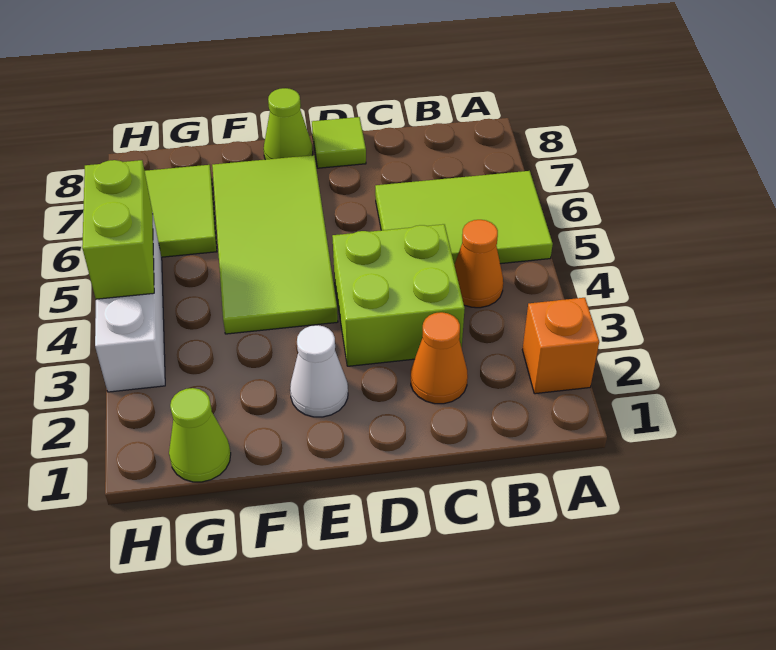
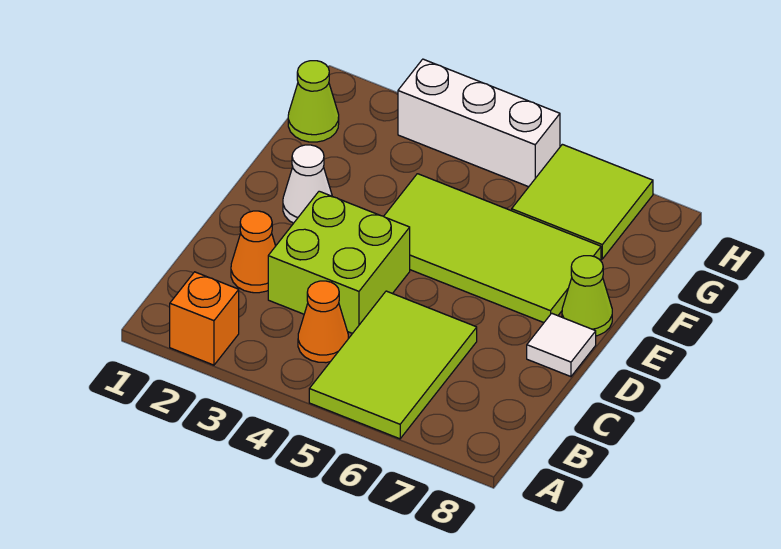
lime 1x1 tile [312,117,366,168] -> white 1x1 tile [527,313,596,377]
lime 1x2 brick [82,160,154,299] -> none

